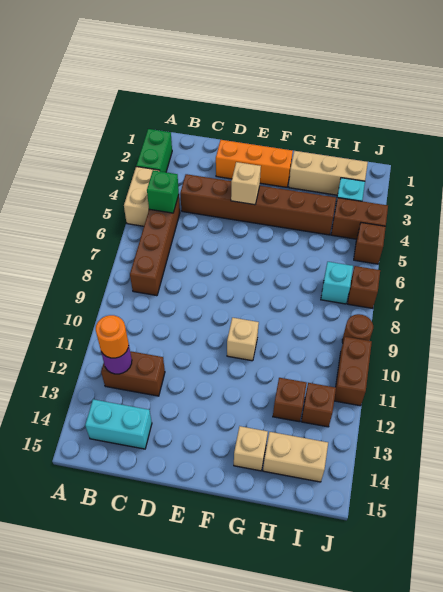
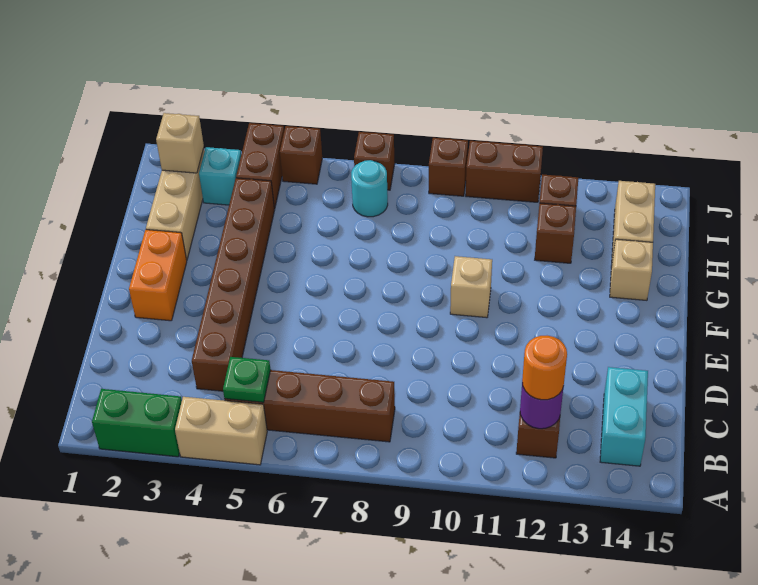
green 1x1 brick [147,170,179,213] -> green 1x1 plate [223,357,271,402]
orange 1x3 brick [216,140,293,187] -> orange 1x2 brick [129,230,187,321]
tan 1x1 brick [231,162,261,205] -> tan 1x1 brick moved to [156,113,204,173]
cyan 1x1 brick [321,262,353,304] -> cyan 1x1 round brick [351,160,388,217]
brown 1x1 round brick [342,314,373,343] -> brown 1x1 brick [429,138,468,196]

